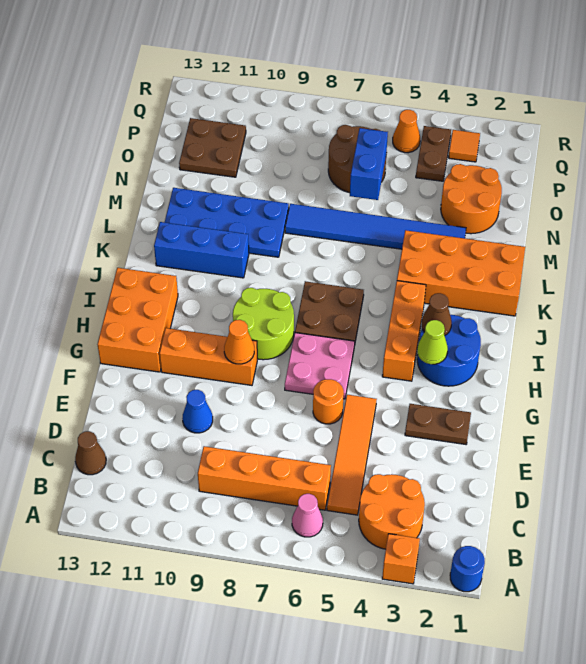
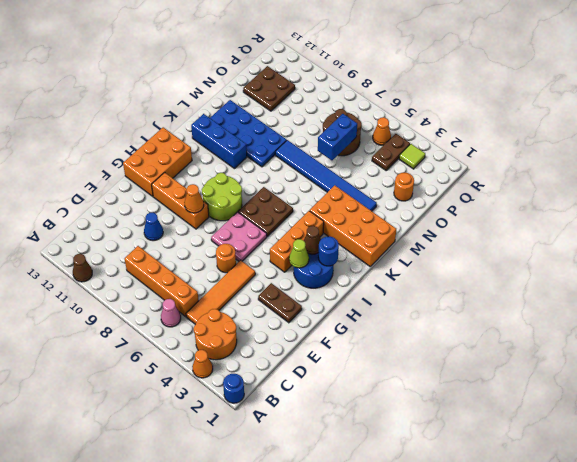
orange 1x1 brick [382,534,420,584] -> orange 1x1 cone [192,350,213,378]
brown 1x1 cone [75,431,106,475] -> brown 1x1 cone moved to [73,254,92,282]
none -> blue 1x1 round brick [318,236,339,266]
orange 2x2 round brick [441,164,502,234] -> orange 1x1 round brick [394,173,414,201]
orange 1x1 tile [449,130,480,162] -> lime 1x1 tile [399,144,425,169]

